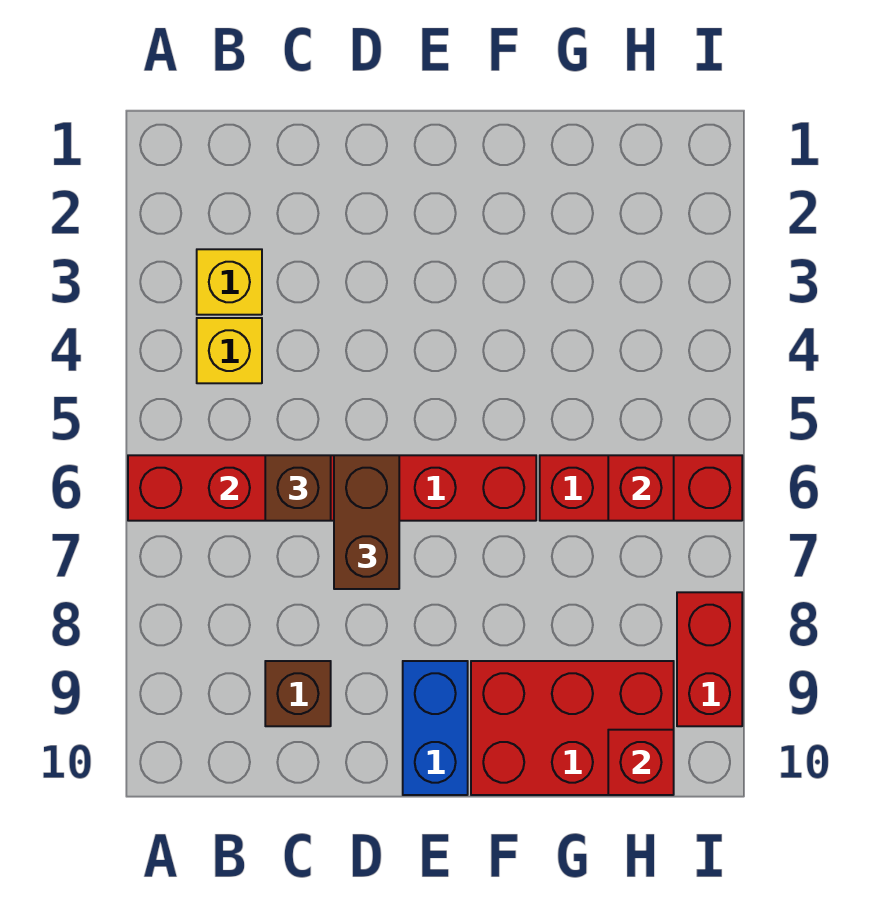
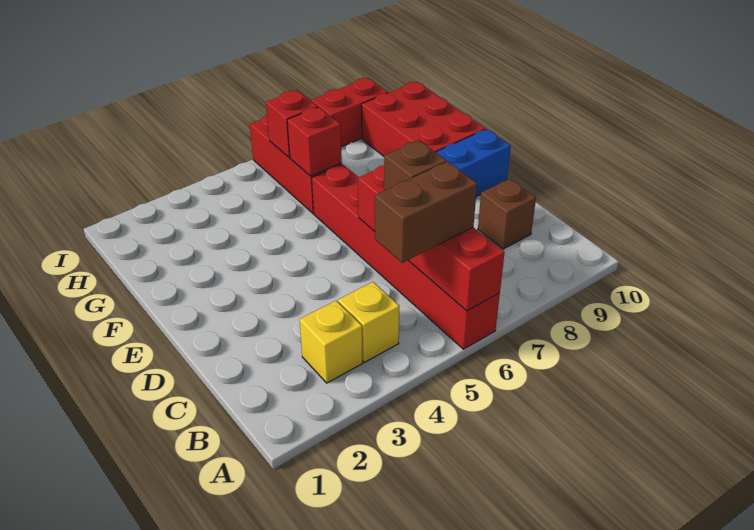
brown 1x2 brick [334,455,399,589] -> brown 1x2 brick moved to [375,162,477,263]
red 1x1 brick [608,730,674,795] -> red 1x1 brick moved to [287,107,342,176]

